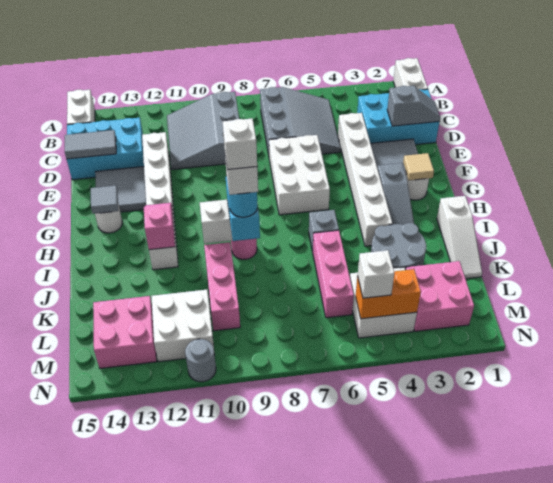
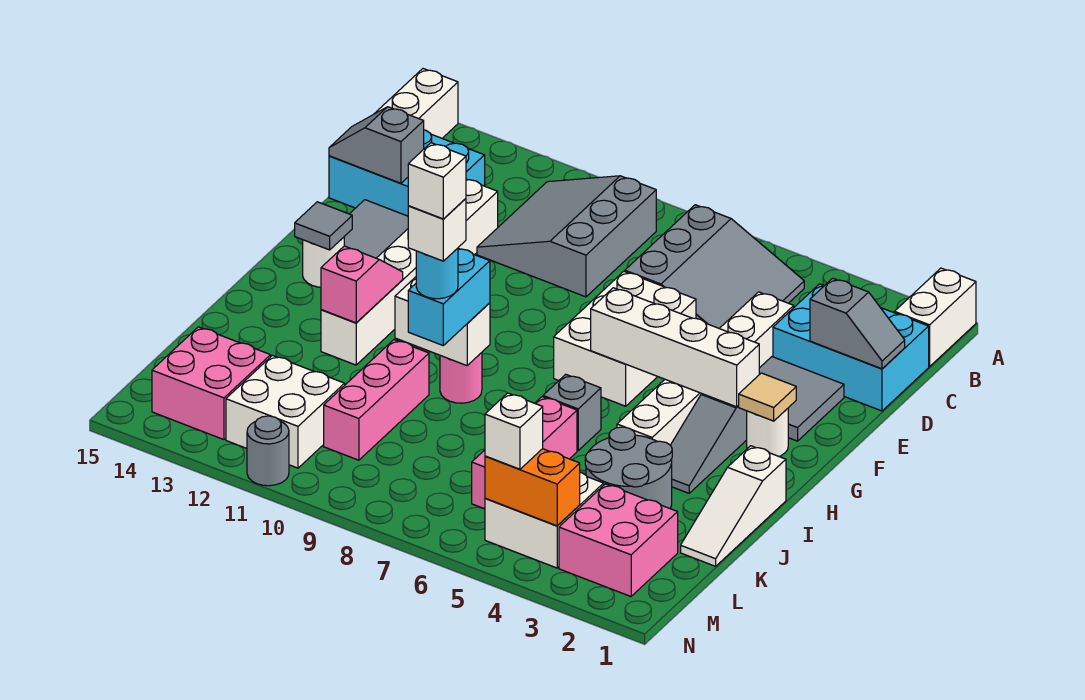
grey 1x2 tile [65,130,116,159] -> grey 1x2 slope [329,107,424,183]
none -> white 1x4 brick [591,288,759,407]

